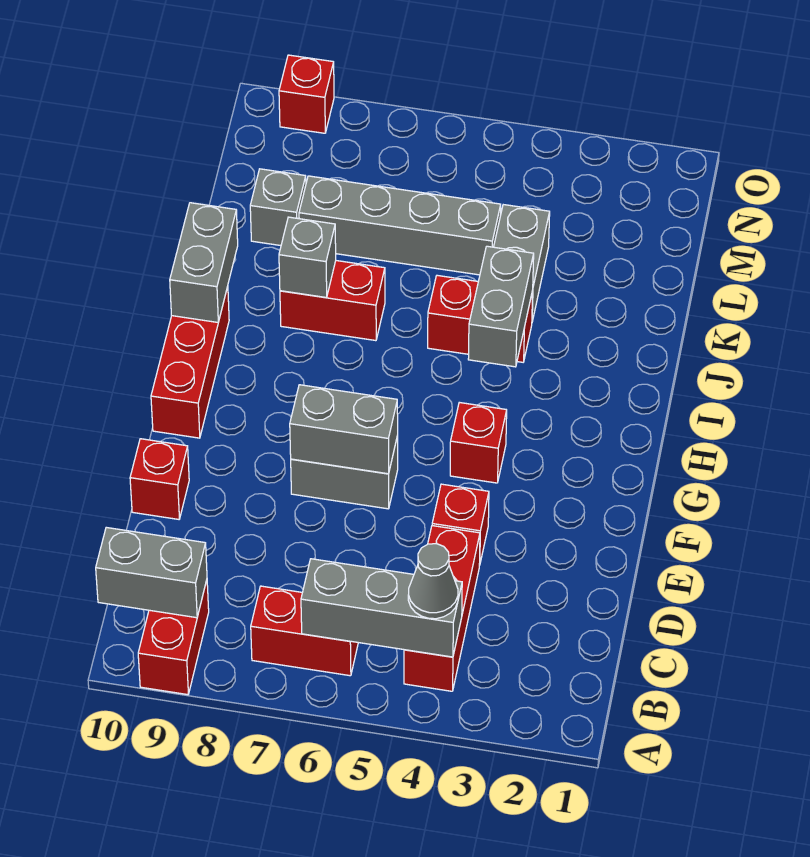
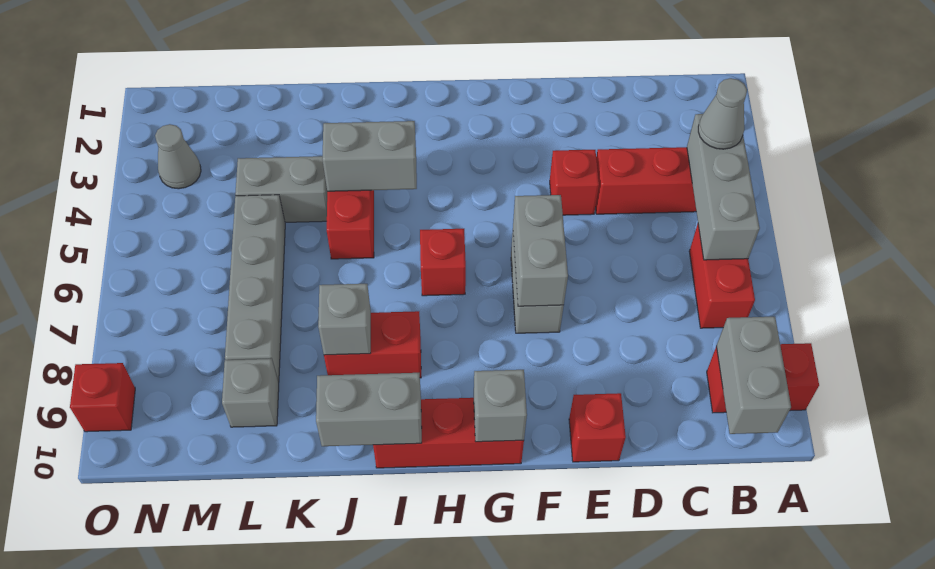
red 1x1 brick [450,402,507,483] -> red 1x1 brick moved to [420,229,466,296]
none -> grey 1x1 brick [474,370,527,442]
red 1x2 brick [280,261,385,341] -> red 1x2 brick turned to [324,311,421,378]
none -> grey 1x1 cone [155,124,201,189]

